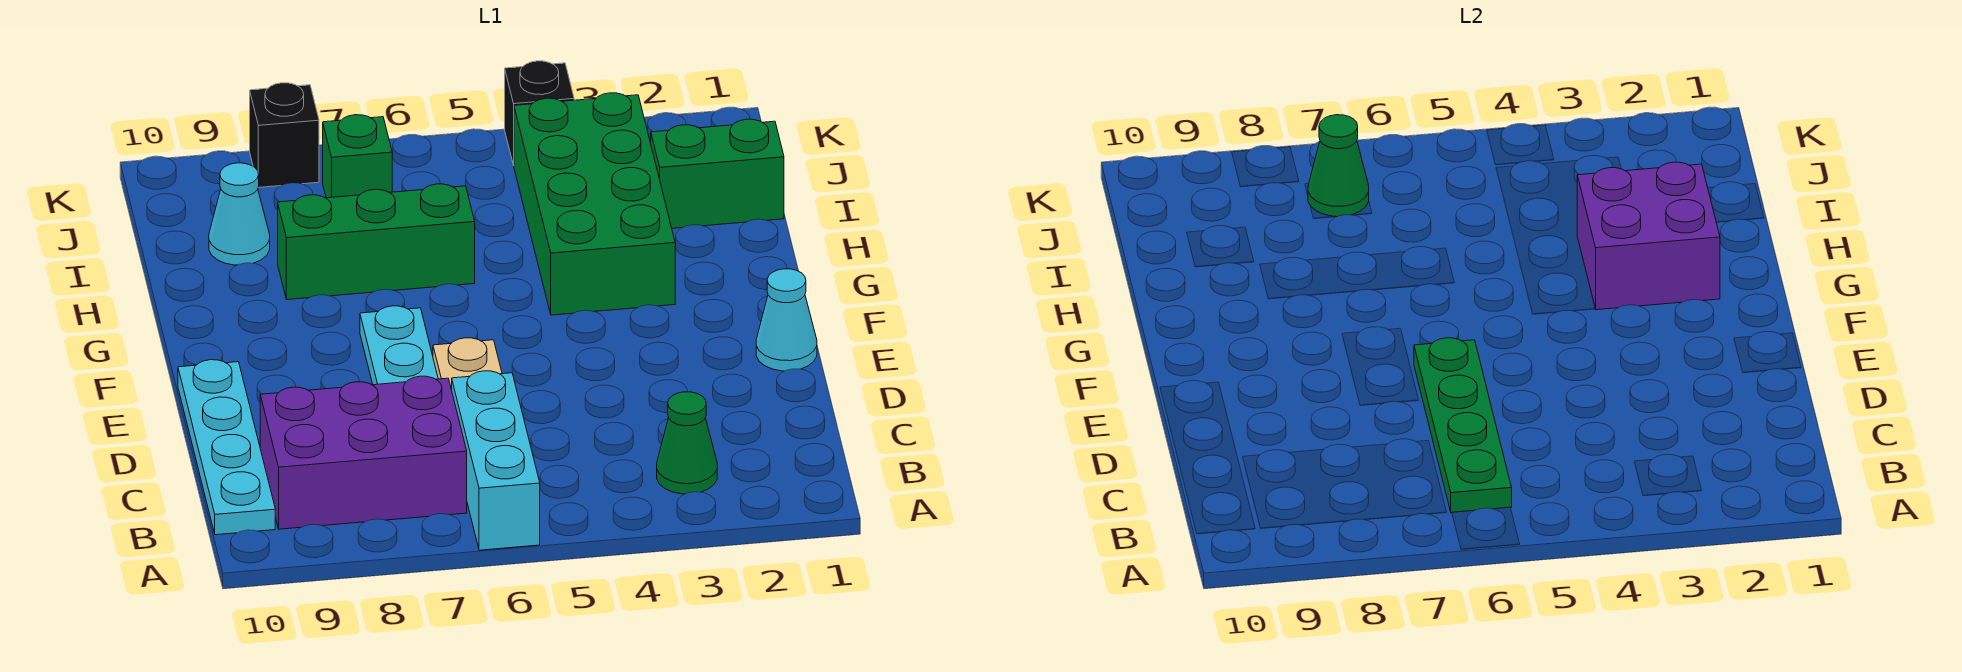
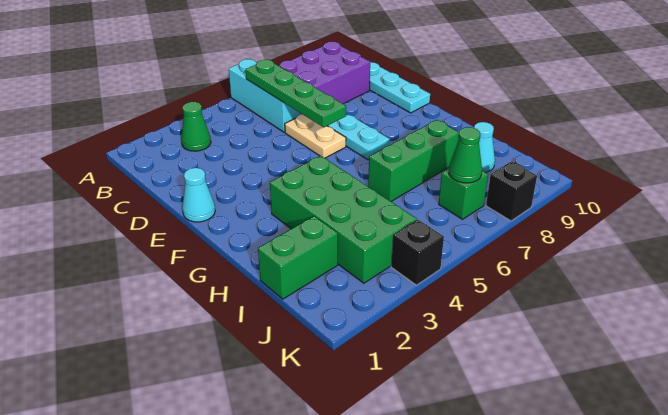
purple 2x2 brick [1577,162,1720,310] -> none

